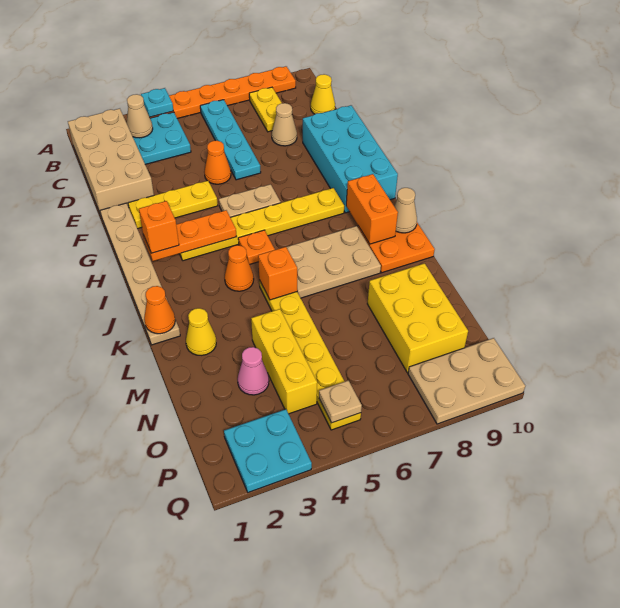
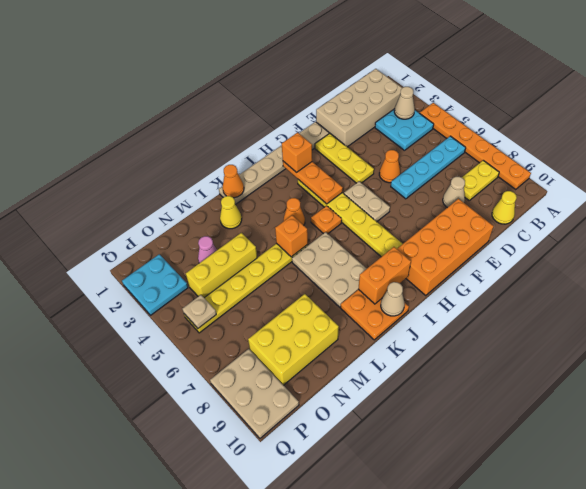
cyan 1x1 plate [141,88,173,117] -> none
cyan 2x4 brick [303,105,398,213] -> orange 2x4 brick [397,199,494,296]

